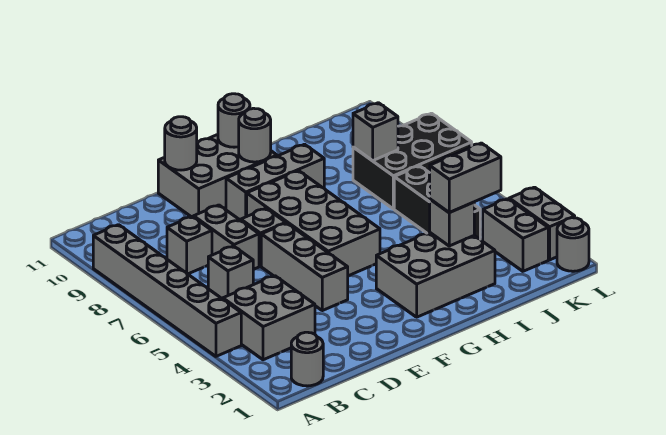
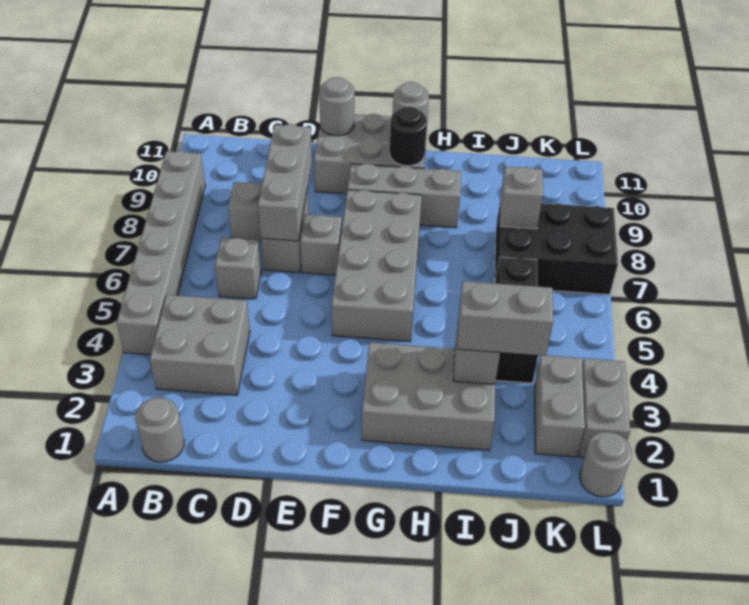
grey 1x3 brick [261,223,348,311] -> grey 1x3 brick moved to [258,124,312,241]
grey 1x1 round brick [239,108,271,162] -> black 1x1 round brick [390,106,427,166]

